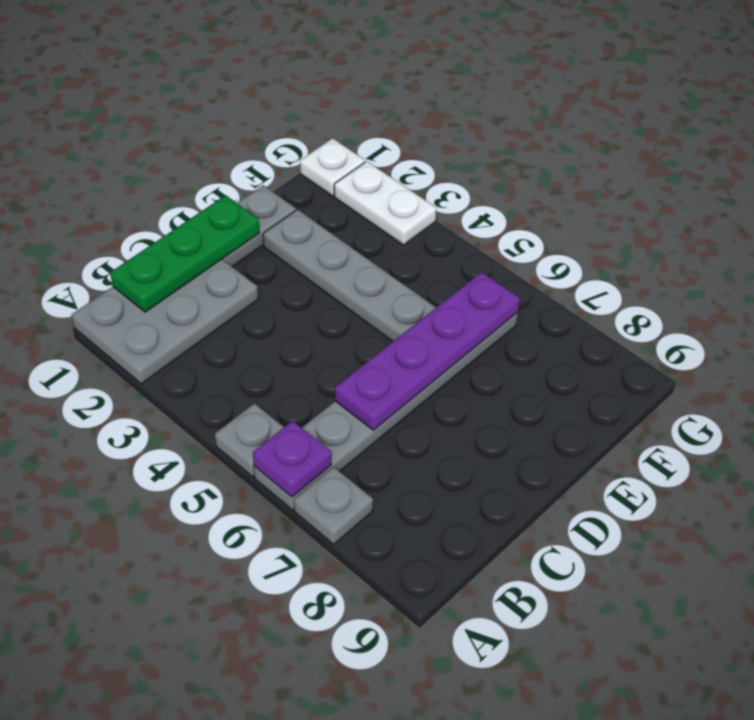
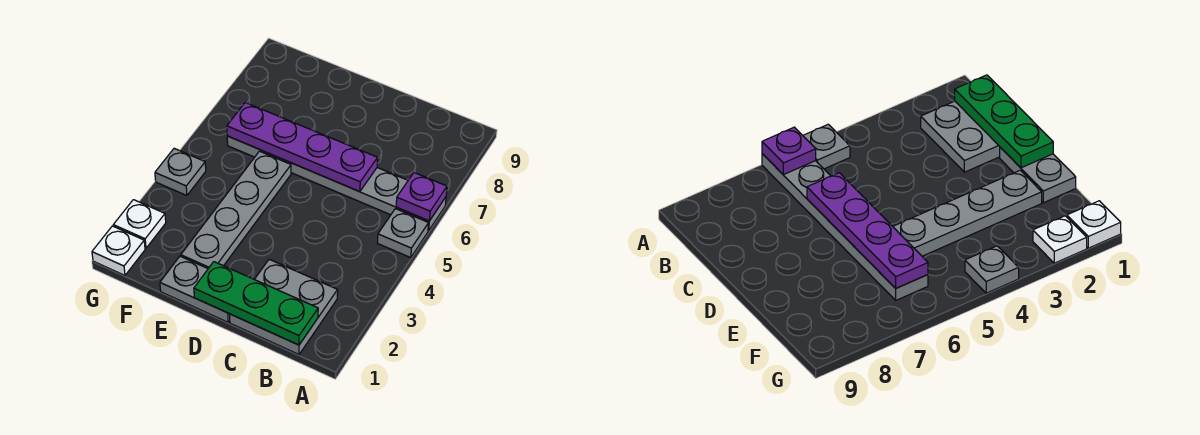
grey 2x3 plate [72,259,258,384] -> grey 2x2 plate [230,259,338,354]
grey 1x1 plate [294,467,373,544] -> grey 1x1 plate moved to [155,148,206,196]
white 1x2 plate [334,161,436,245] -> white 1x1 plate [113,200,166,248]

